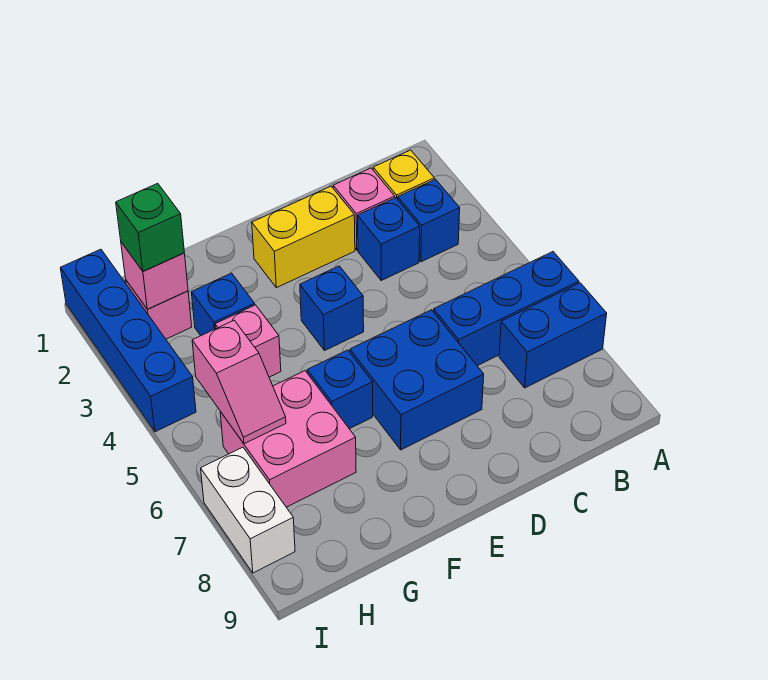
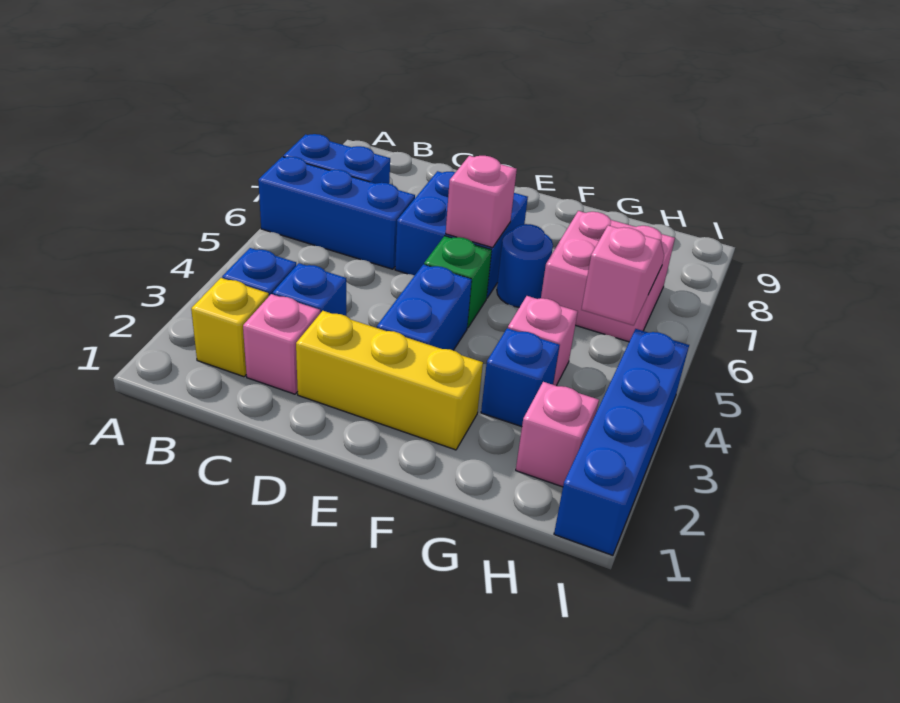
yellow 1x2 brick [252,186,355,288] -> yellow 1x3 brick [296,311,483,450]
blue 1x1 brick [300,266,364,350] -> blue 1x2 brick [377,264,472,350]
blue 1x1 brick [307,350,373,429] -> blue 1x1 round brick [497,224,553,307]
pink 1x1 brick [121,242,188,309] -> pink 1x1 brick moved to [446,156,517,248]
green 1x1 brick [116,183,184,271] -> green 1x1 brick moved to [424,236,492,328]
white 1x2 brick [201,447,295,573] -> none

